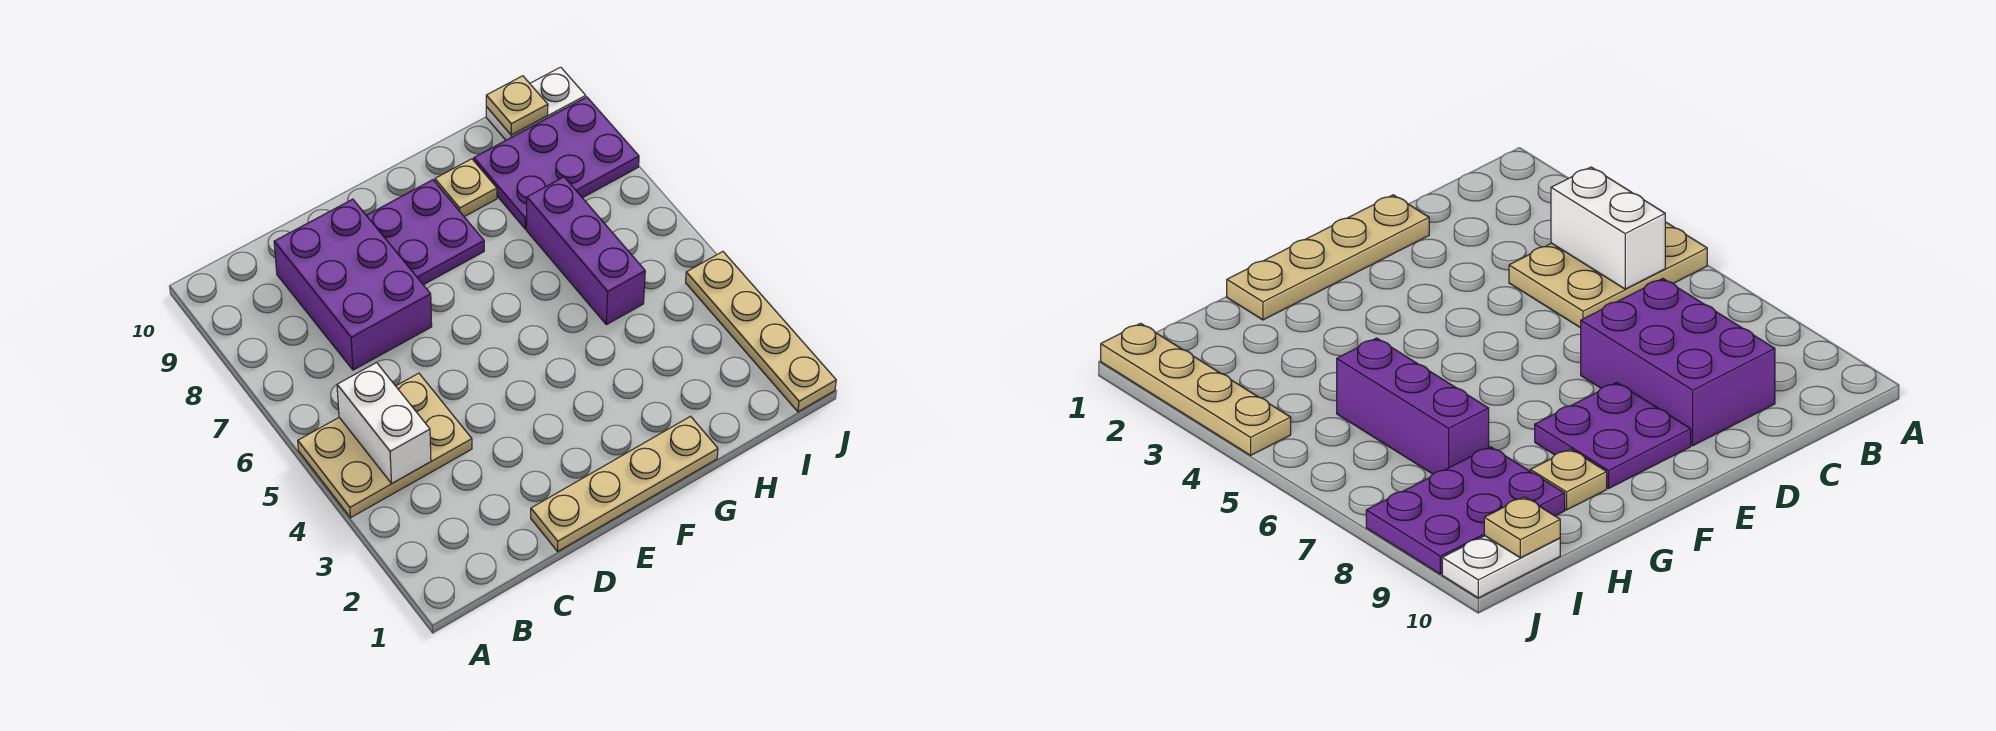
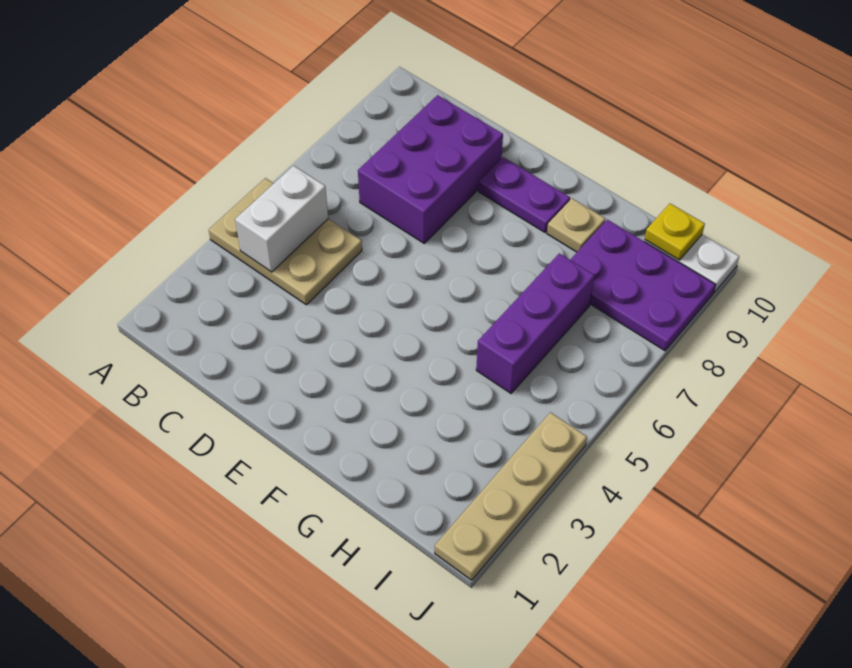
tan 1x4 plate [531,416,718,551] -> none
purple 2x2 plate [366,180,484,285] -> purple 1x2 plate [479,157,570,232]
tan 1x1 plate [486,76,548,135] -> yellow 1x1 plate [645,204,705,260]

